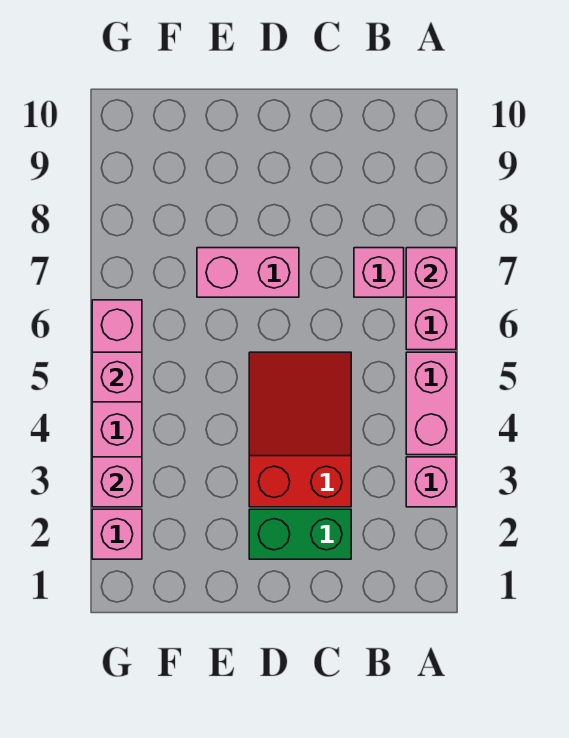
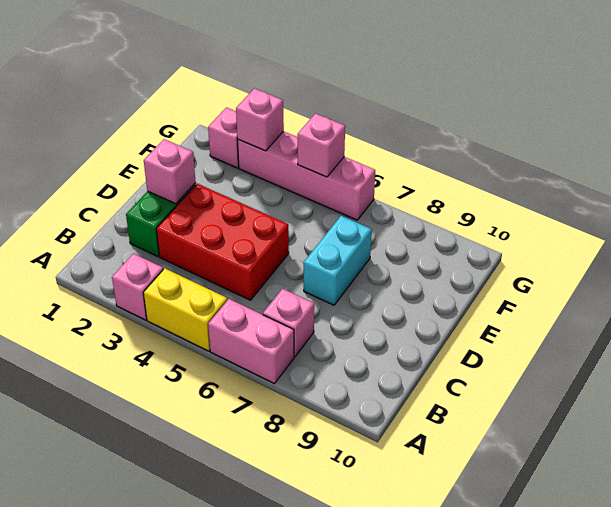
pink 1x2 brick [406,352,456,455] -> yellow 1x2 brick [143,268,227,351]
pink 1x1 brick [406,248,456,297] -> pink 1x1 brick moved to [144,139,196,204]
red 2x3 slope [249,352,351,507] -> red 2x3 brick [156,184,289,300]
pink 1x2 brick [197,248,299,297] -> cyan 1x2 brick [304,216,372,305]

